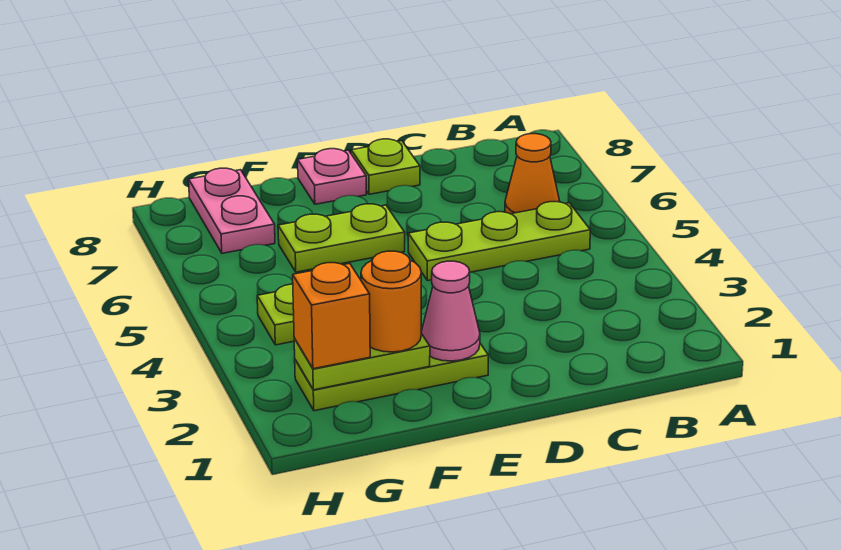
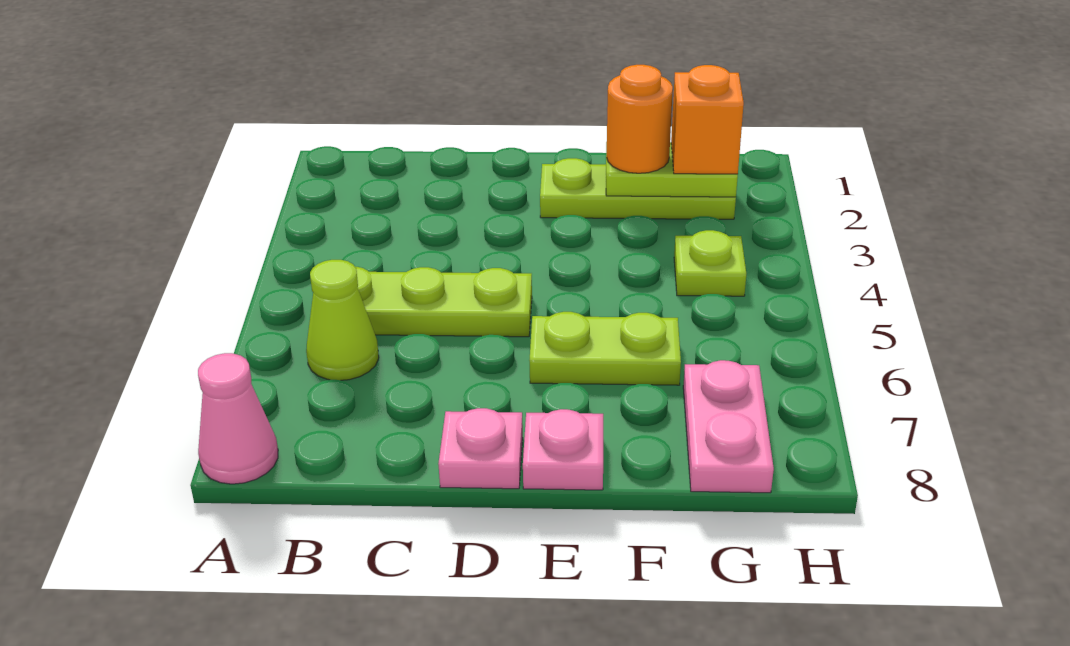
orange 1x1 cone [505,134,560,214] -> lime 1x1 cone [306,260,379,380]
lime 1x1 plate [351,139,420,194] -> pink 1x1 plate [438,408,523,489]
pink 1x1 cone [421,261,480,361] -> pink 1x1 cone moved to [198,353,278,484]

